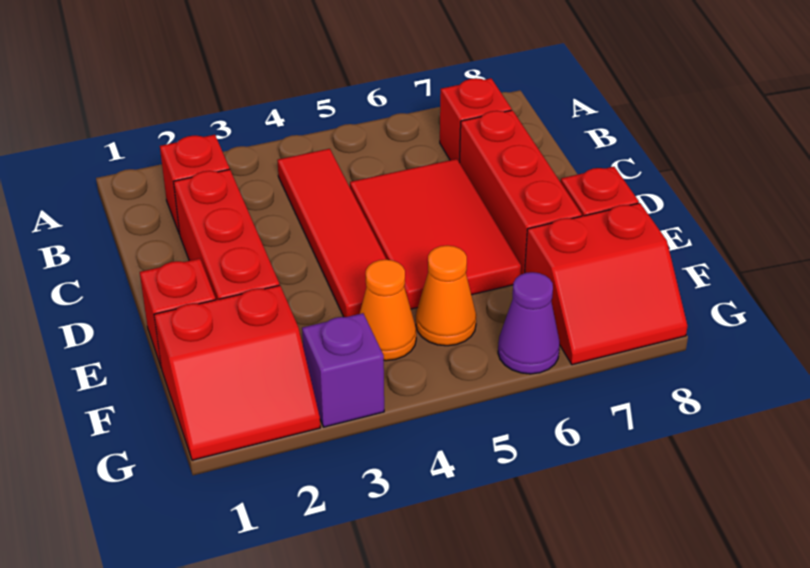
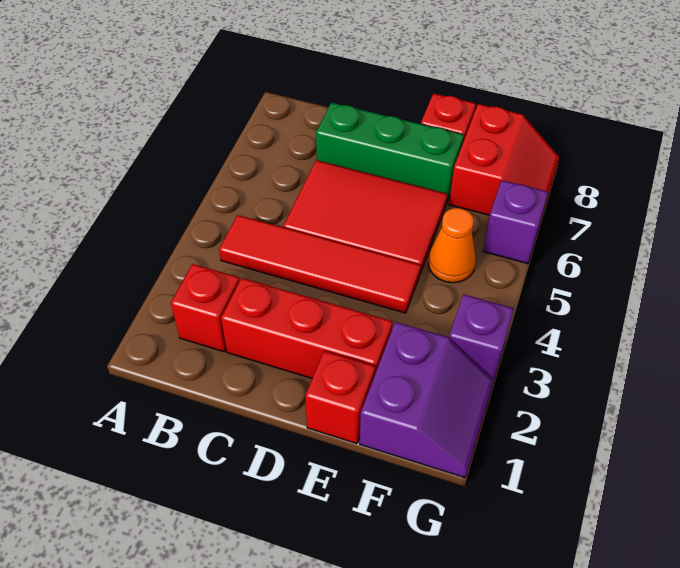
red 1x1 brick [440,78,512,163] -> none
red 1x3 brick [460,110,582,274] -> green 1x3 brick [316,103,464,204]
red 2x2 slope [154,285,320,460] -> purple 2x2 slope [360,322,494,478]
orange 1x1 cone [360,260,416,361] -> none
purple 1x1 cone [498,272,560,374] -> purple 1x1 brick [483,180,548,264]

